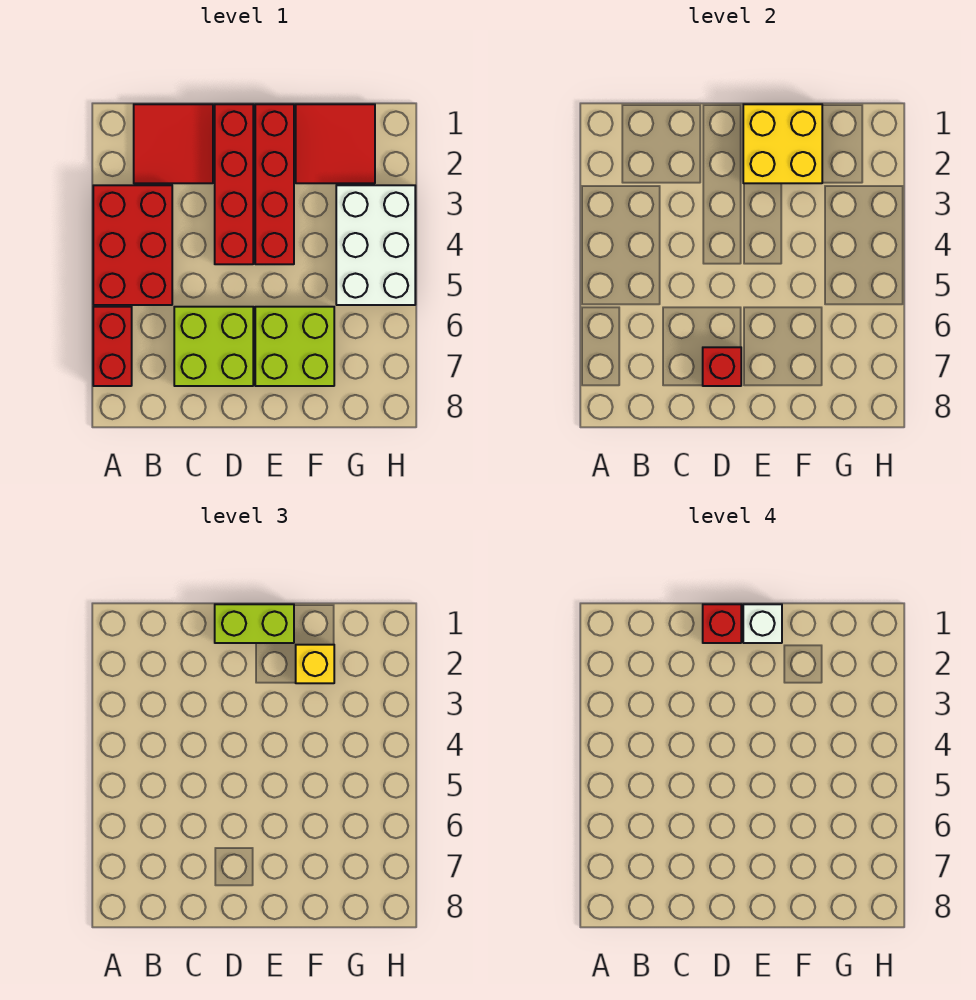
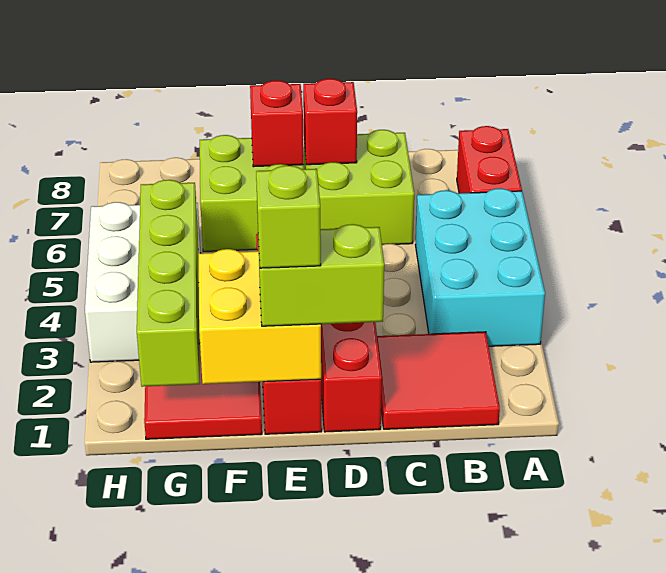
red 2x3 brick [93,185,172,305] -> cyan 2x3 brick [415,188,545,346]
red 1x1 brick [703,604,741,643] -> red 1x1 brick moved to [250,81,304,167]
white 1x1 brick [743,604,782,643] -> lime 1x1 brick [256,166,321,268]
yellow 1x1 brick [296,645,334,683] -> none
none -> lime 1x4 brick [137,180,200,387]

